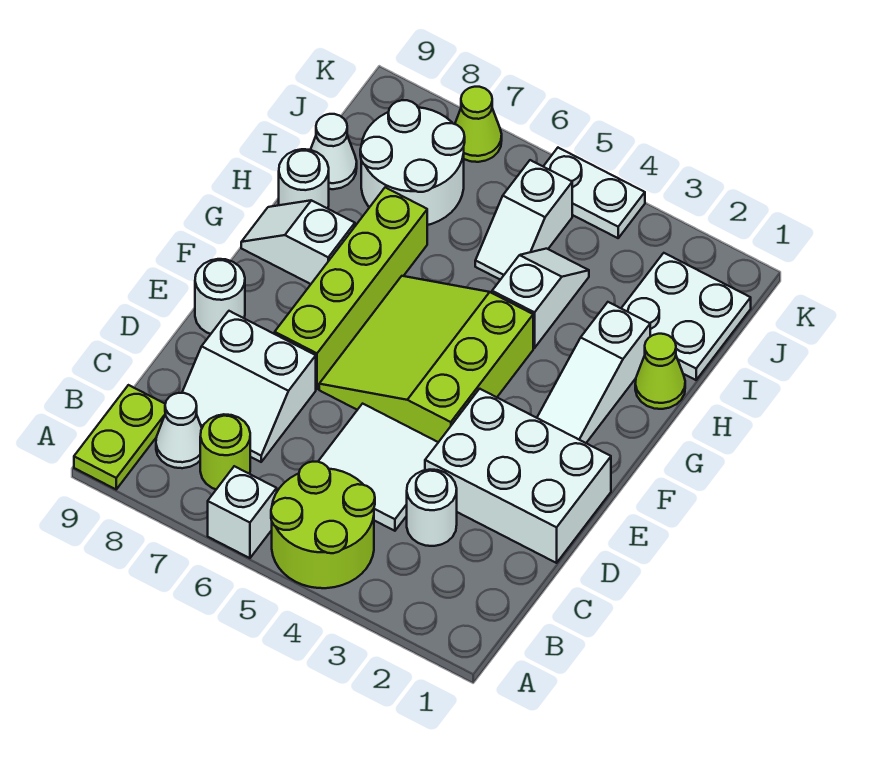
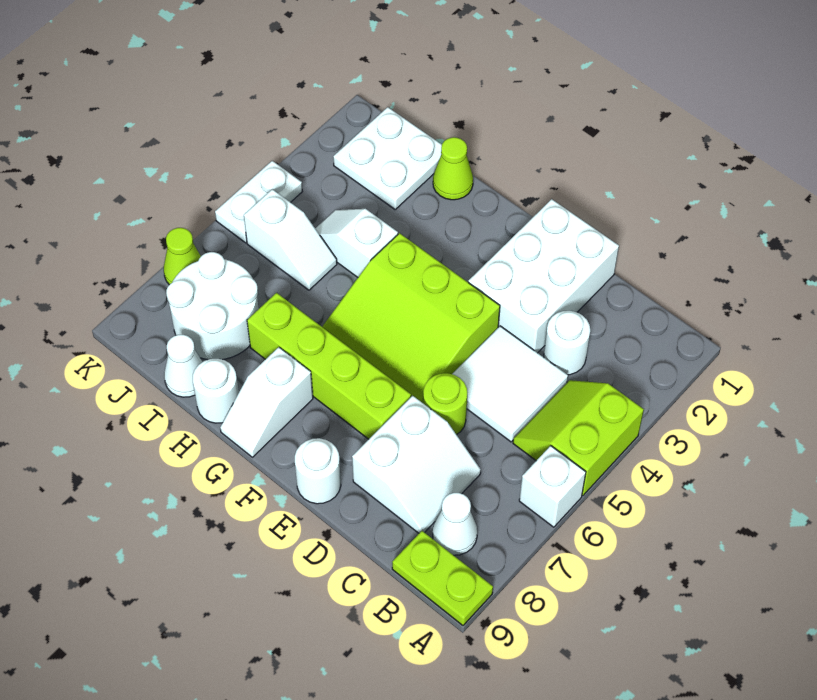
lime 2x2 round brick [271,462,375,588] -> lime 2x2 slope [513,380,644,496]
lime 1x1 round brick [200,414,250,489] -> lime 1x1 round brick moved to [423,373,467,435]
white 1x3 slope [537,302,650,443] -> none

